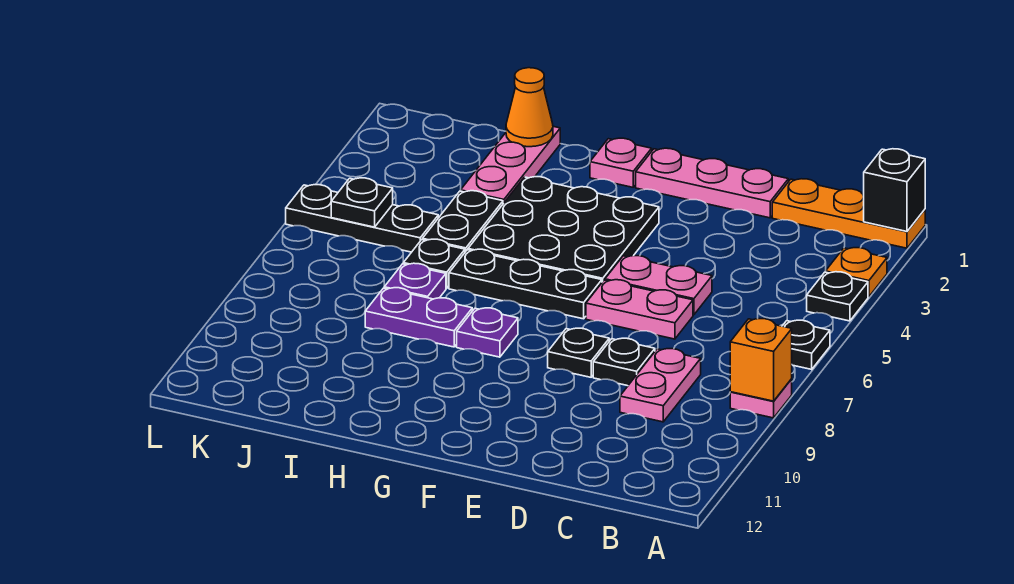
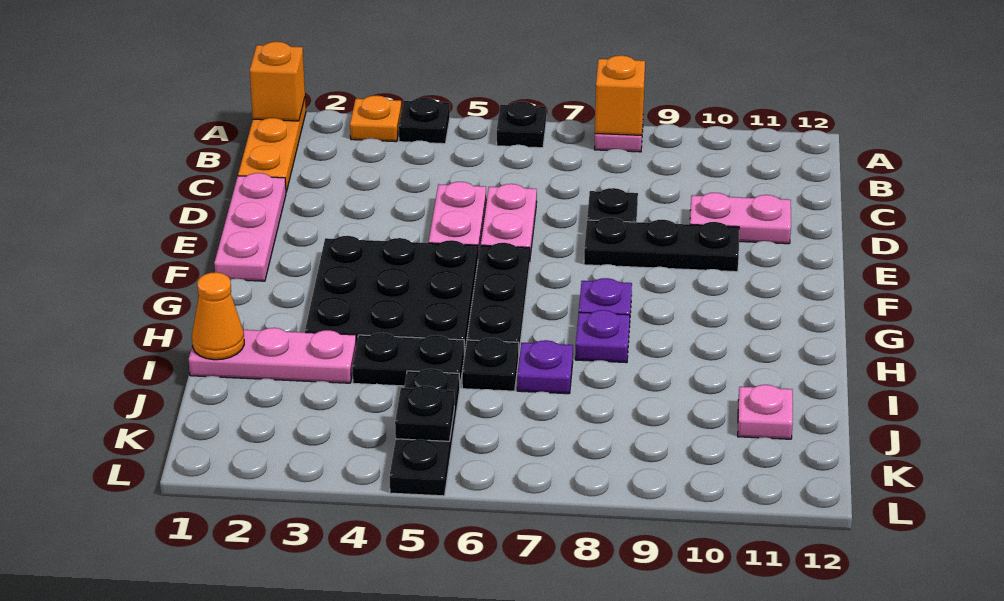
black 1x1 brick [863,149,925,231] -> orange 1x1 brick [250,42,305,121]
pink 1x2 plate [620,349,701,422] -> pink 1x2 plate moved to [690,193,791,244]
black 1x1 plate [548,328,609,377] -> black 1x3 plate [584,217,739,272]
pink 1x1 plate [590,138,652,187] -> pink 1x1 plate moved to [738,385,793,439]
purple 1x2 plate [365,288,472,347] -> purple 1x1 plate [575,310,630,363]

